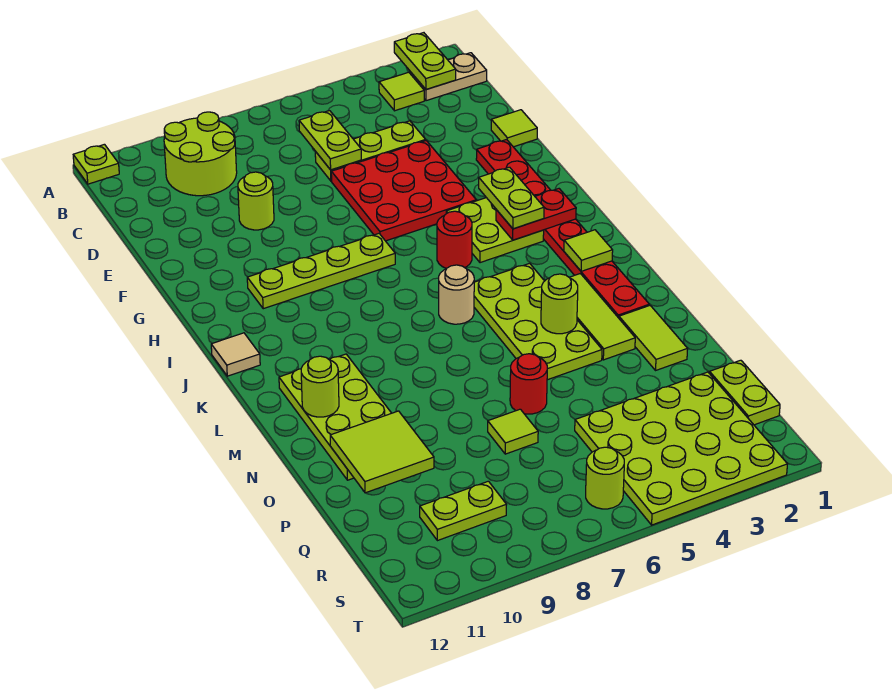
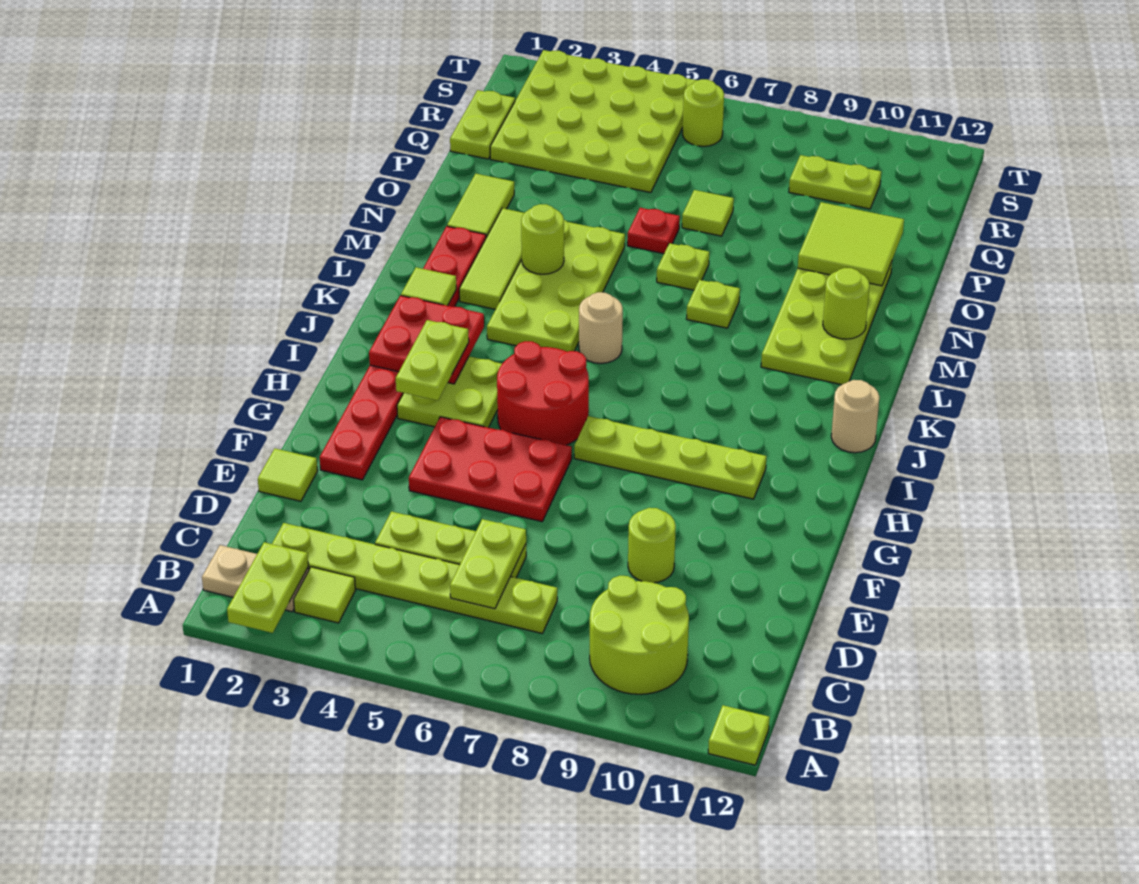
none -> lime 1x6 plate [272,523,557,633]
red 3x3 plate [331,141,476,241] -> red 2x3 plate [409,417,572,522]
red 1x2 plate [496,189,576,240] -> red 2x2 plate [369,295,484,384]
red 1x1 round brick [437,211,472,269] -> red 2x2 round brick [497,341,589,445]
tan 1x1 tile [211,333,260,376] -> tan 1x1 round brick [831,380,879,453]
none -> lime 1x1 plate [686,280,740,328]
none -> lime 1x1 plate [657,243,709,290]
red 1x1 round brick [510,354,547,414] -> red 1x1 plate [627,208,680,254]

